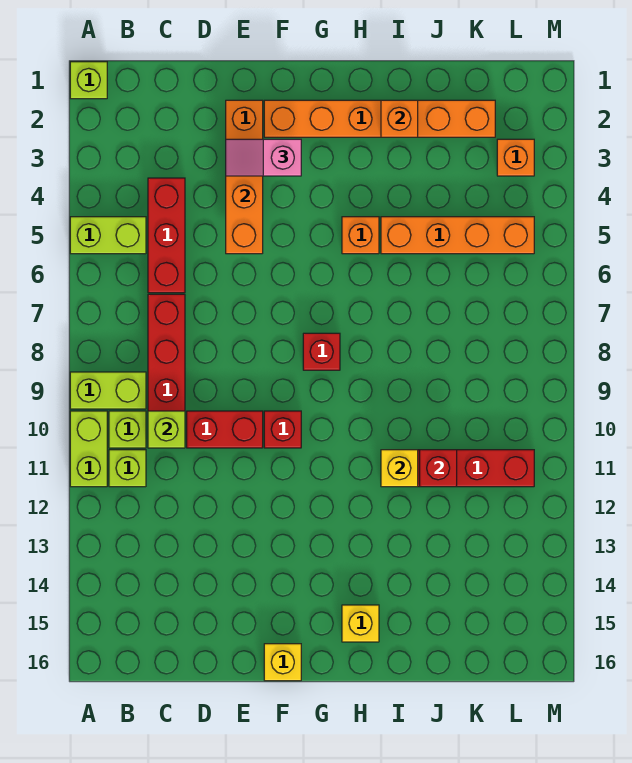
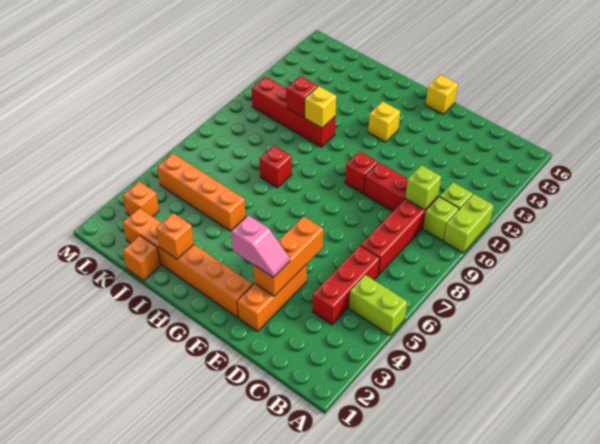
lime 1x1 brick [70,62,107,99] -> none
lime 1x2 brick [70,372,146,409] -> none
red 1x1 brick [303,333,340,370] -> red 1x1 brick moved to [259,146,292,188]
orange 1x1 brick [342,217,379,254] -> orange 1x1 brick moved to [123,236,161,281]
yellow 1x1 brick [342,605,379,642] -> yellow 1x1 brick moved to [368,101,400,142]

